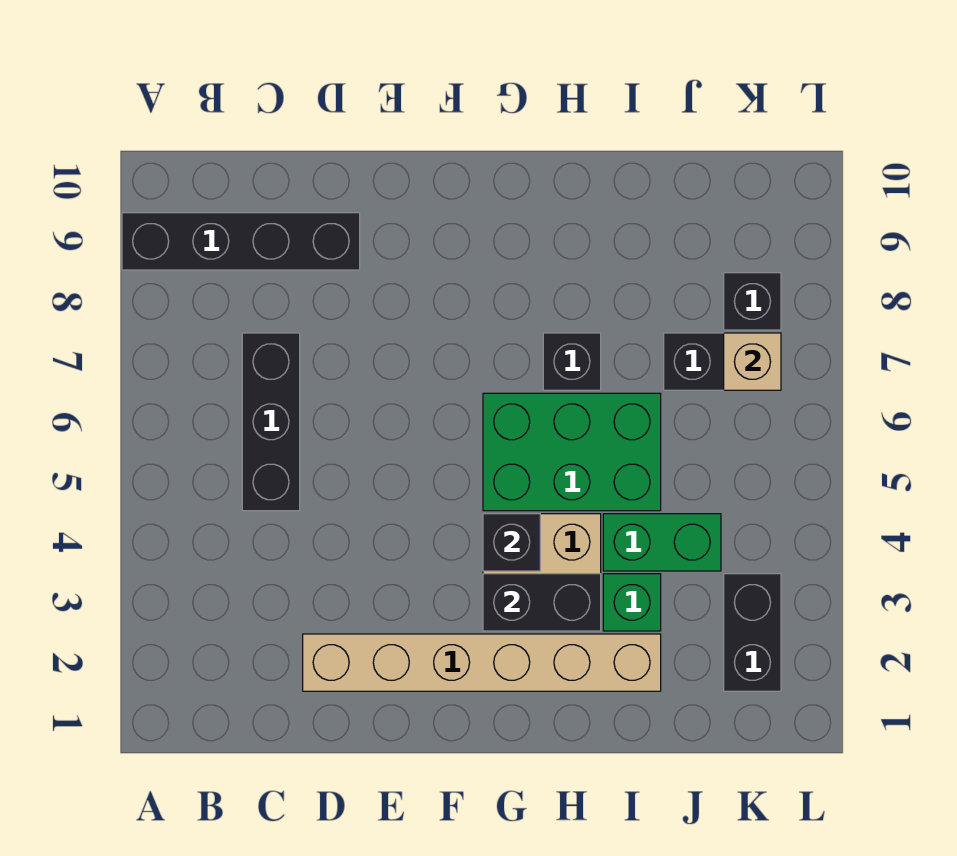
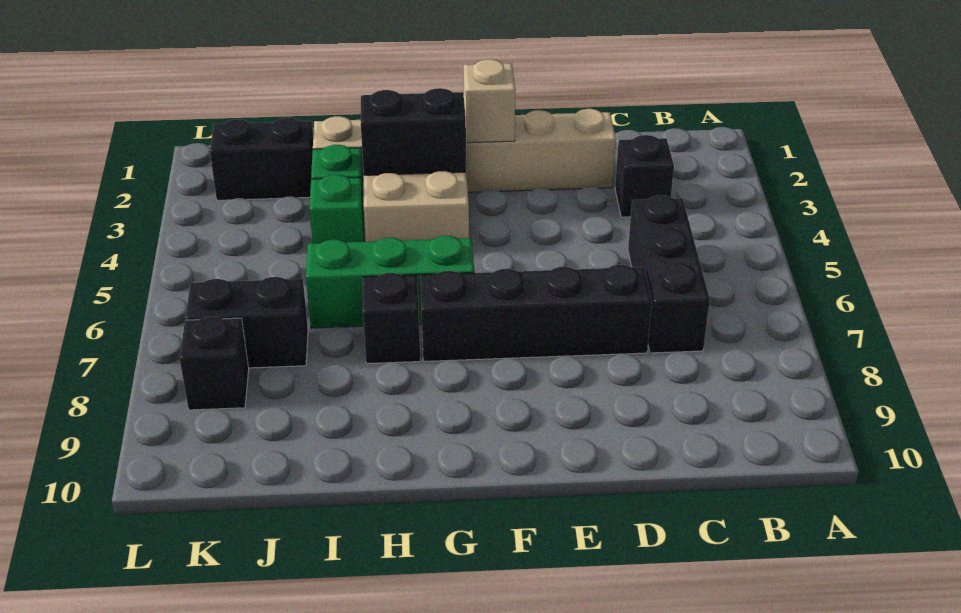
black 1x4 brick [122,213,360,270] -> black 1x4 brick moved to [420,265,652,361]
black 1x1 brick [483,514,540,571] -> black 1x1 brick moved to [615,135,674,217]
green 2x3 brick [483,393,661,511] -> green 1x3 brick [306,236,474,328]
green 1x2 brick [603,514,721,571] -> green 1x1 brick [309,175,364,243]
black 1x2 brick [724,574,781,691] -> black 1x2 brick turned to [210,118,313,200]
tan 1x1 brick [724,333,781,390] -> tan 1x1 brick moved to [463,59,516,143]

